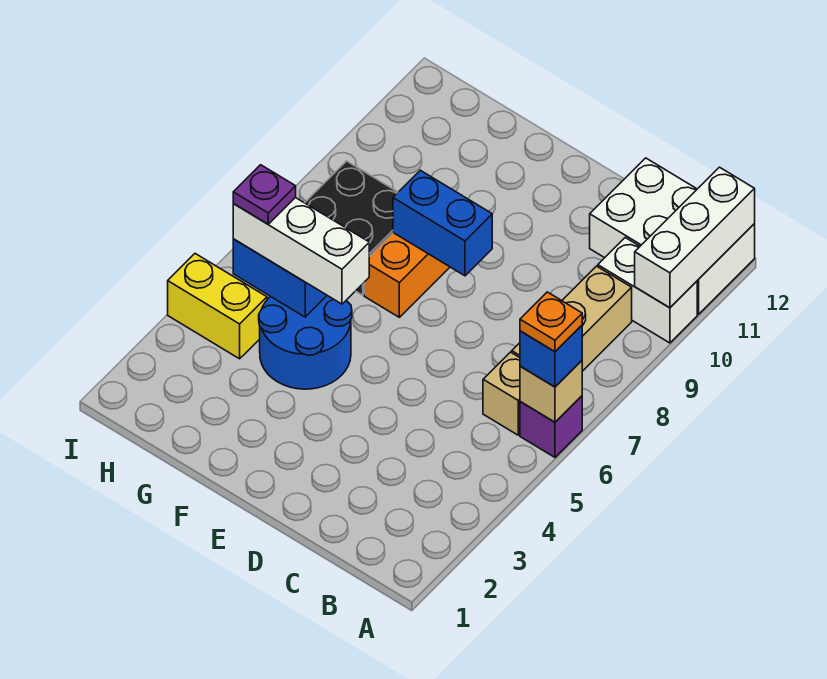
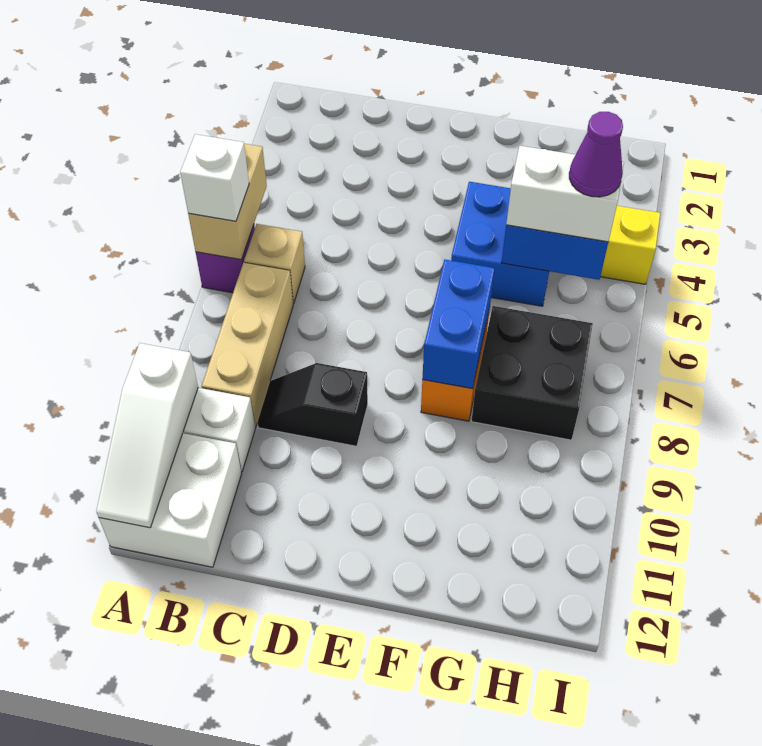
tan 1x1 brick [520,361,582,422] -> tan 1x2 brick [188,144,267,260]
blue 1x1 brick [520,325,582,387] -> white 1x1 brick [180,134,249,221]
orange 1x1 plate [520,292,582,352] -> none
white 1x3 brick [635,167,755,308] -> white 1x3 slope [96,343,198,528]
white 2x3 brick [590,158,755,314] -> white 2x2 brick [99,433,241,567]
none -> black 1x2 slope [257,363,368,446]
blue 1x2 brick [393,170,492,276] -> blue 1x2 brick turned to [422,260,494,389]
blue 2x2 round brick [259,296,352,389] -> blue 2x2 brick [451,182,549,306]
white 1x3 brick [233,197,369,304] -> white 1x2 brick [506,146,624,242]
purple 1x1 plate [233,165,296,224] -> purple 1x1 cone [569,112,623,197]

